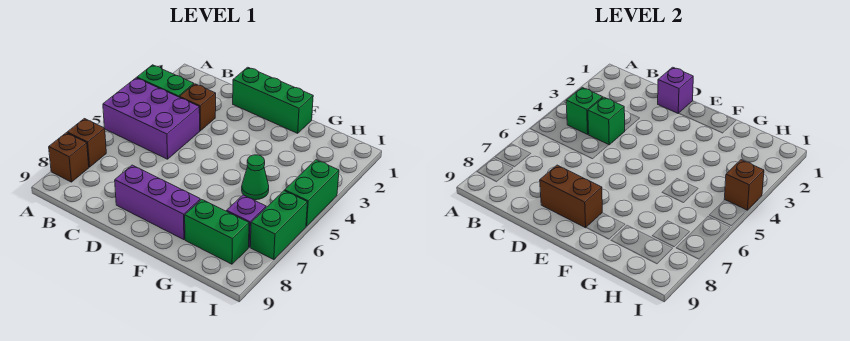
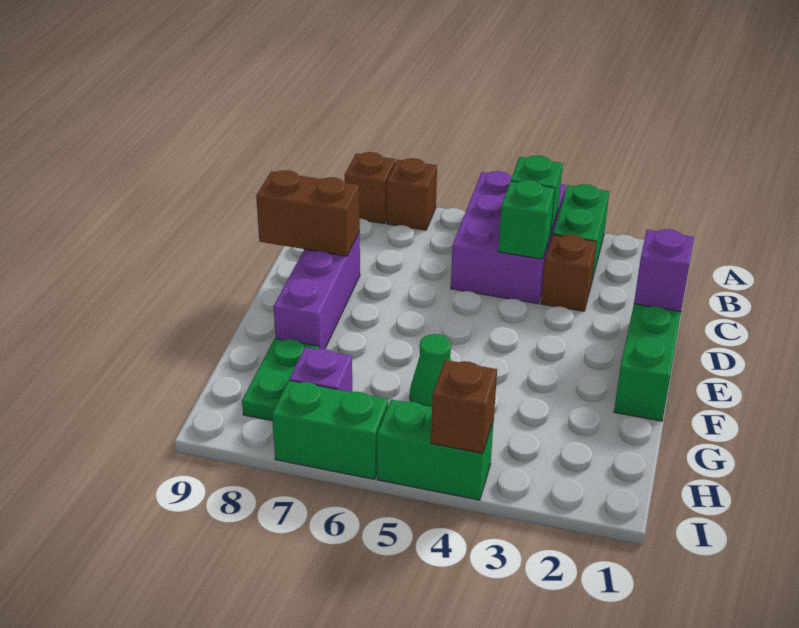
brown 1x2 brick [540,165,602,228] -> brown 1x2 brick turned to [256,170,360,256]
green 1x2 brick [185,199,249,264] -> green 1x2 plate [242,338,319,421]

